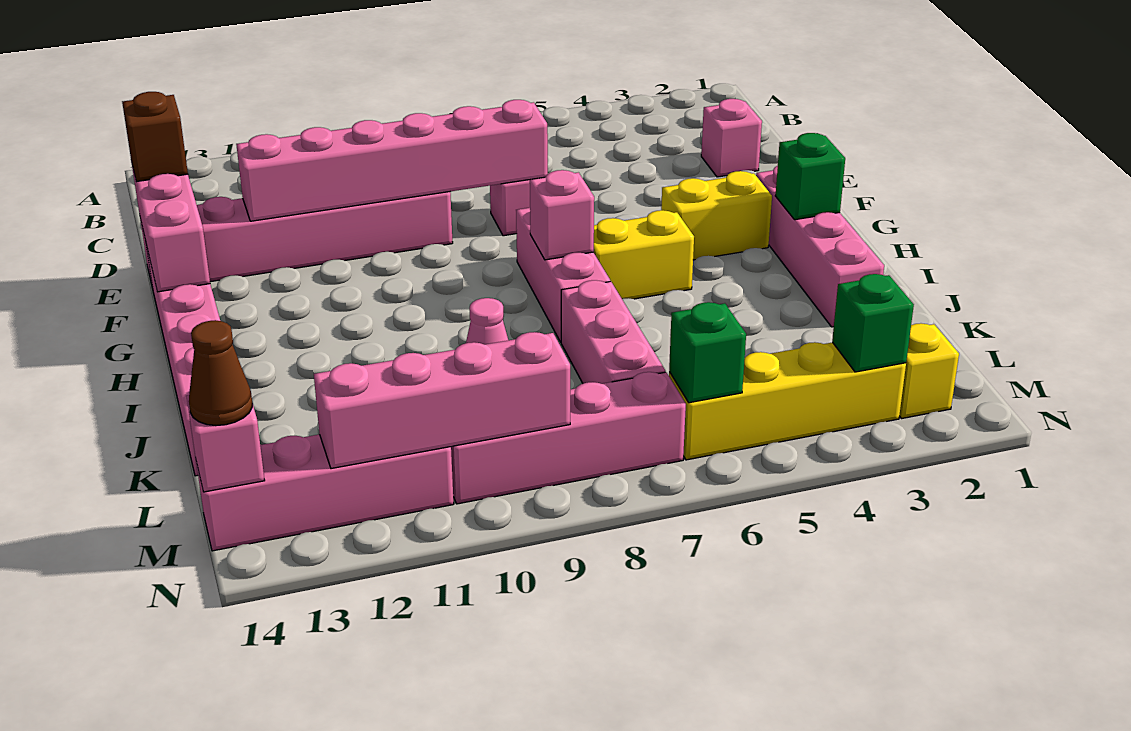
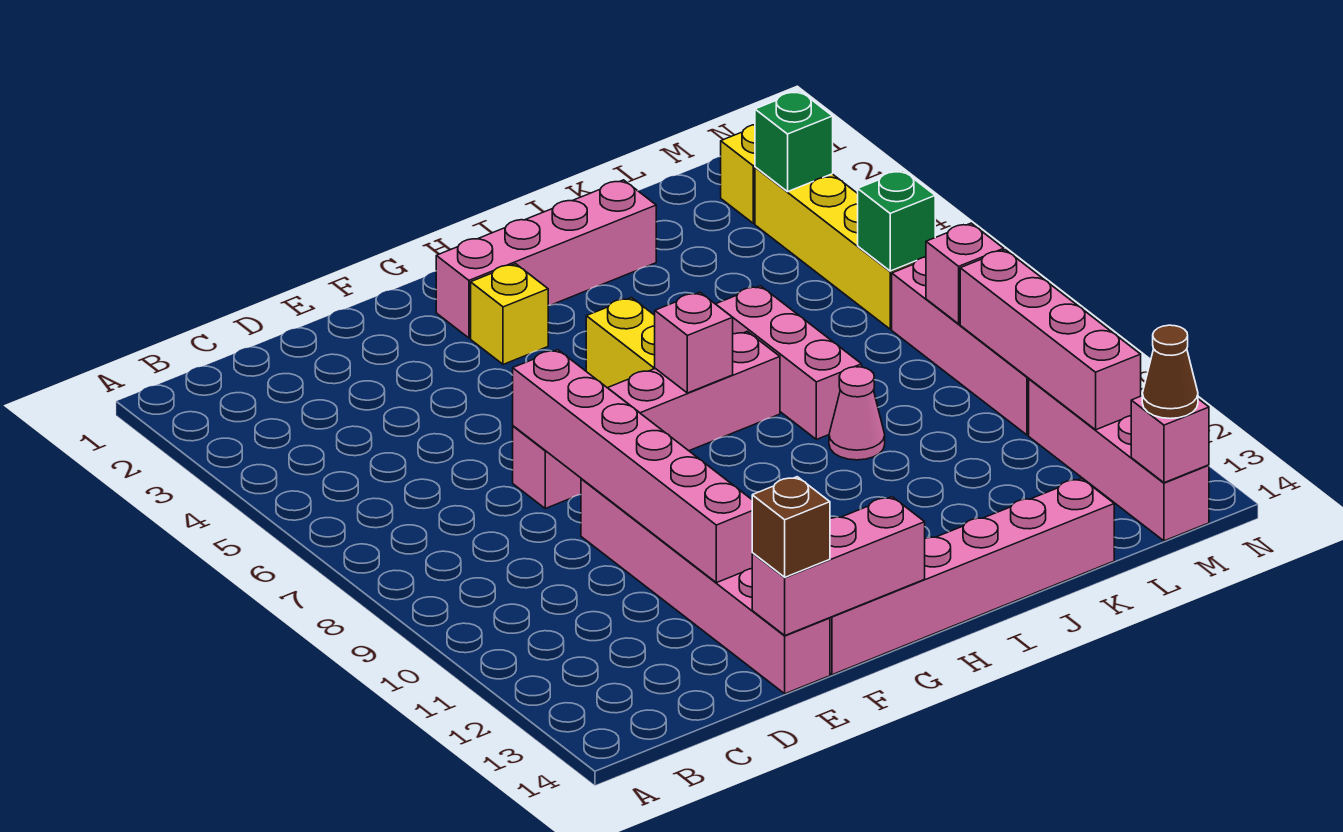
pink 1x1 brick [701,99,762,177] -> pink 1x1 brick moved to [926,223,1004,324]
yellow 1x2 brick [661,171,772,260] -> yellow 1x1 brick [471,264,548,365]
green 1x1 brick [775,133,845,220] -> none
pink 1x3 brick [561,280,665,384] -> pink 1x3 brick turned to [716,286,862,439]

